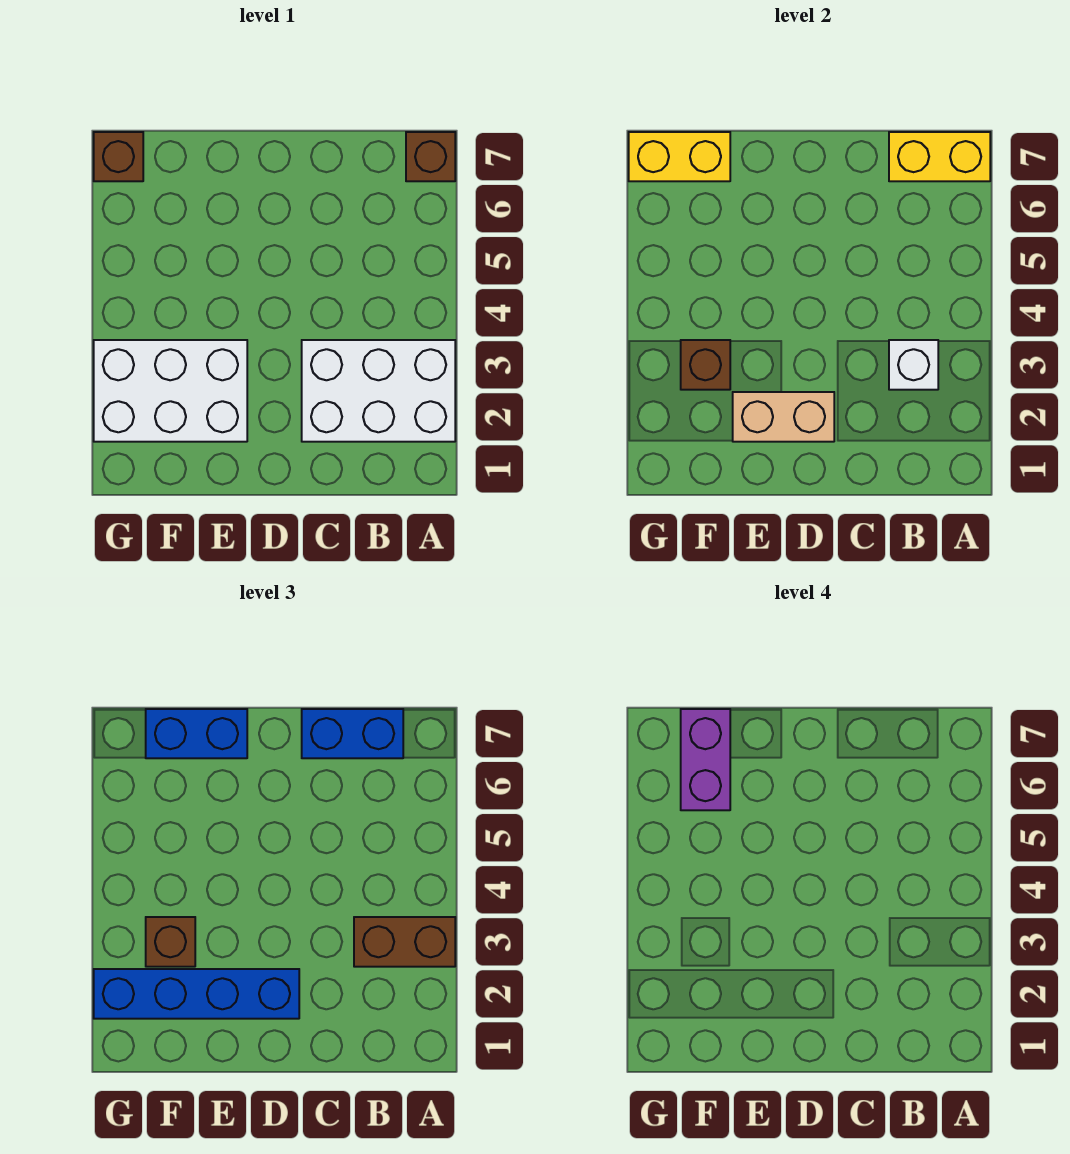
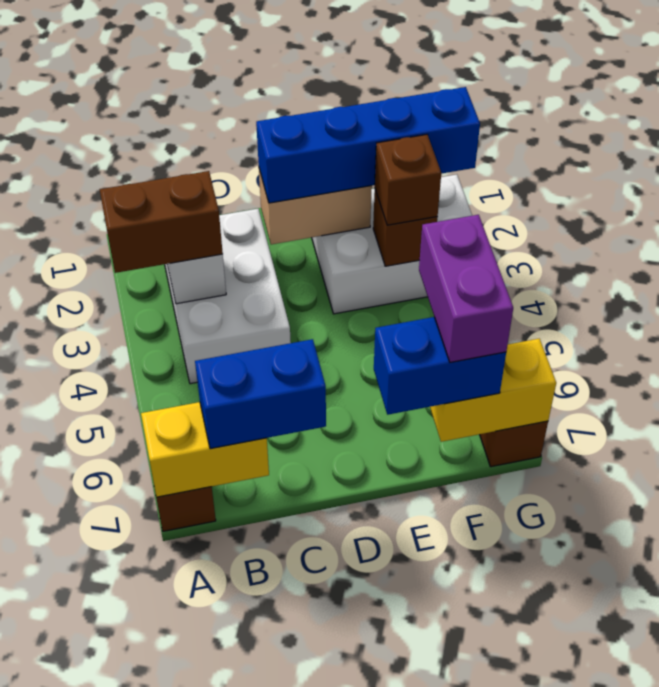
white 2x3 brick [302,340,455,442] -> white 2x3 brick turned to [165,209,291,384]

